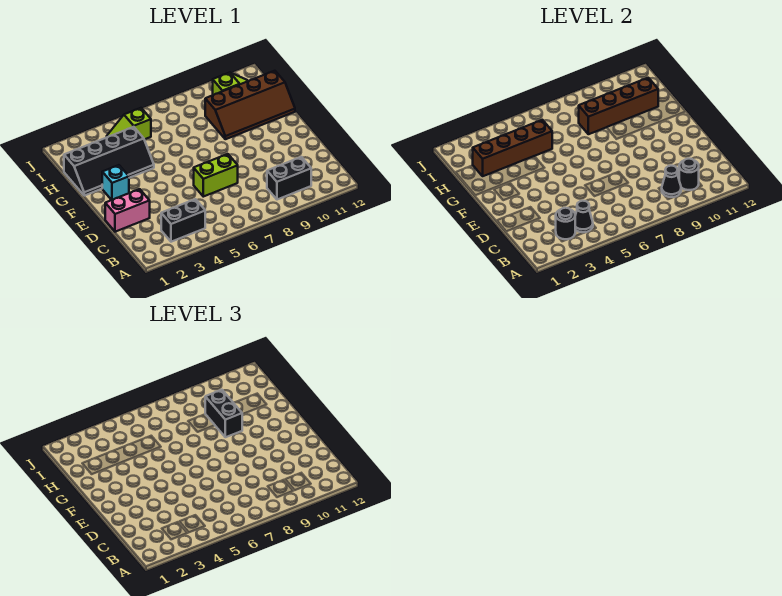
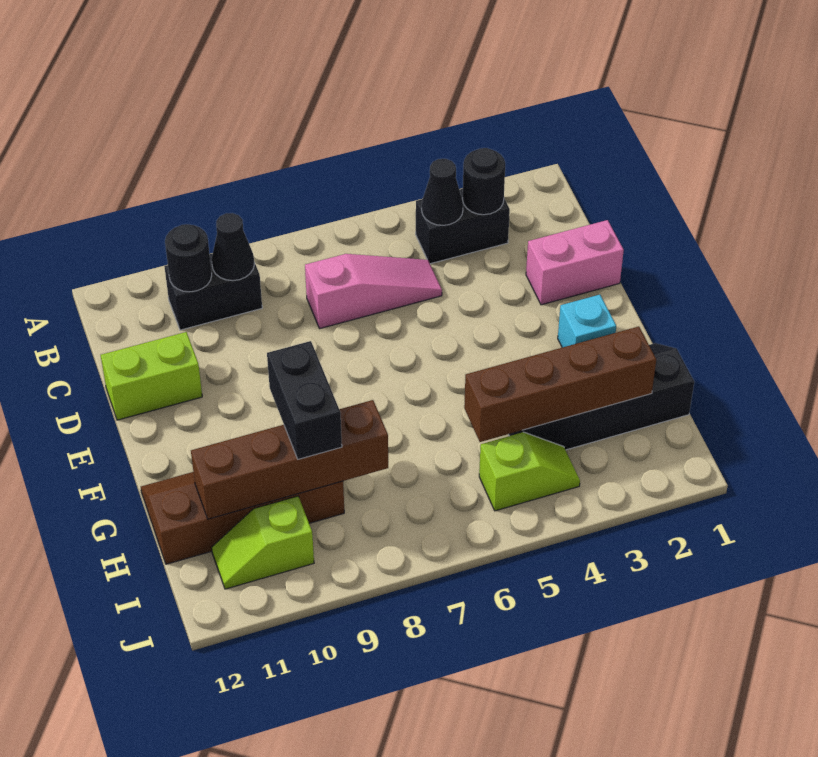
none -> pink 1x3 slope [305,254,442,328]
lime 1x2 brick [194,154,238,197] -> lime 1x2 brick moved to [101,332,202,420]

